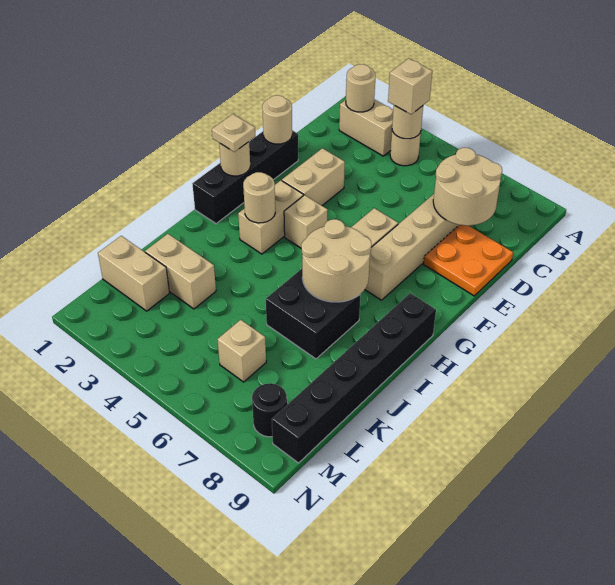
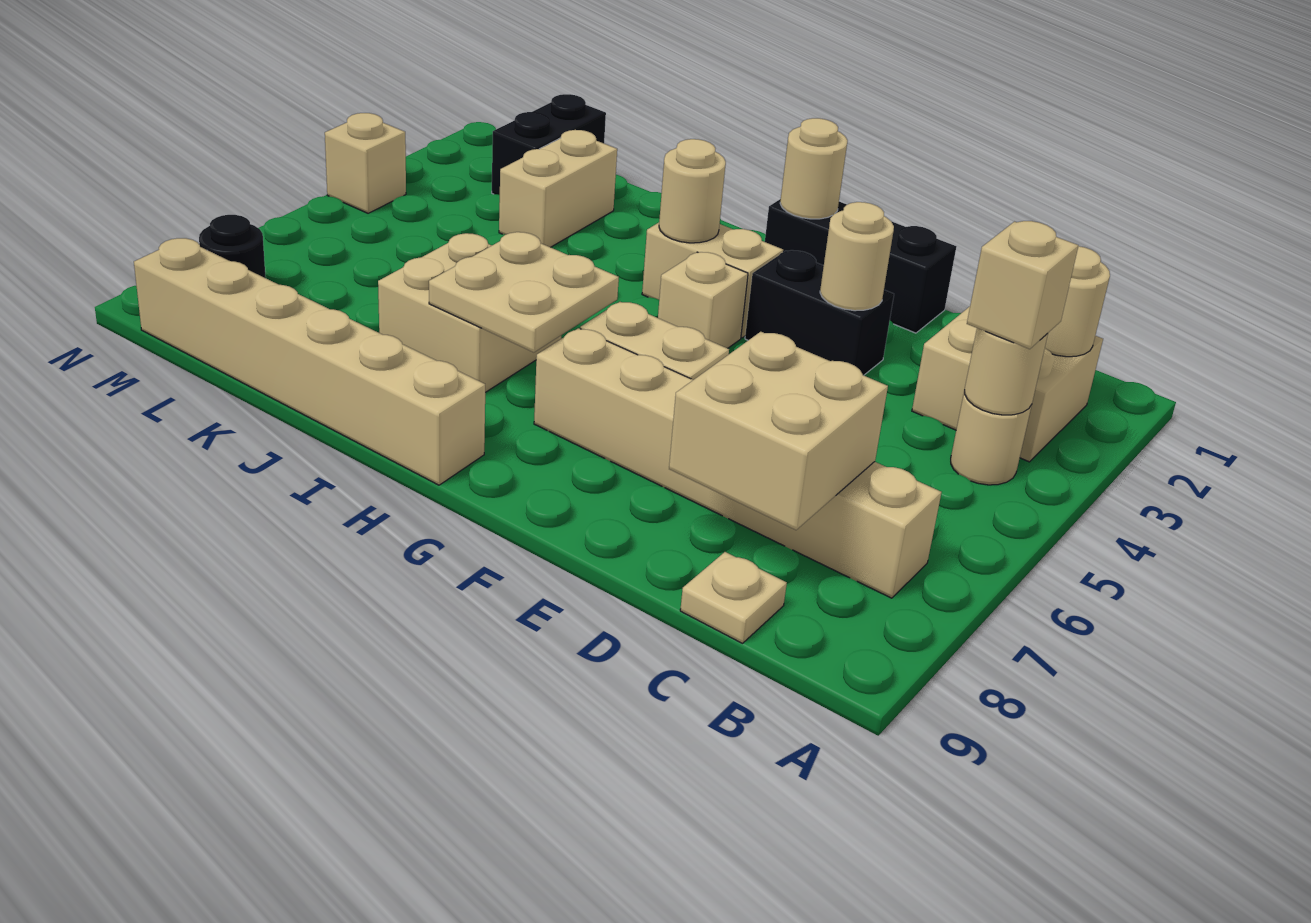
tan 1x2 brick [339,99,393,156] -> tan 2x2 brick [912,307,1103,462]
tan 2x2 round brick [433,148,502,226] -> tan 2x2 brick [669,332,888,530]
orange 2x2 plate [424,225,513,296] -> none
black 1x4 brick [192,130,298,224] -> black 1x3 brick [765,199,956,333]
tan 1x1 round brick [262,95,292,144] -> tan 1x1 round brick moved to [820,202,894,311]
tan 1x2 brick [282,148,345,206] -> black 1x2 brick [745,250,894,375]
tan 1x1 plate [212,114,255,152] -> tan 1x1 plate moved to [680,552,787,643]
tan 2x2 round brick [301,219,371,302] -> tan 2x2 plate [429,232,619,352]
black 1x6 brick [272,293,436,463] -> tan 1x6 brick [134,238,485,485]
black 2x2 brick [266,269,360,359] -> tan 2x2 brick [378,233,561,392]
tan 1x2 brick [98,236,169,311] -> black 1x2 brick [492,94,606,195]
tan 1x1 brick [217,320,266,382] -> tan 1x1 brick moved to [325,113,406,213]

